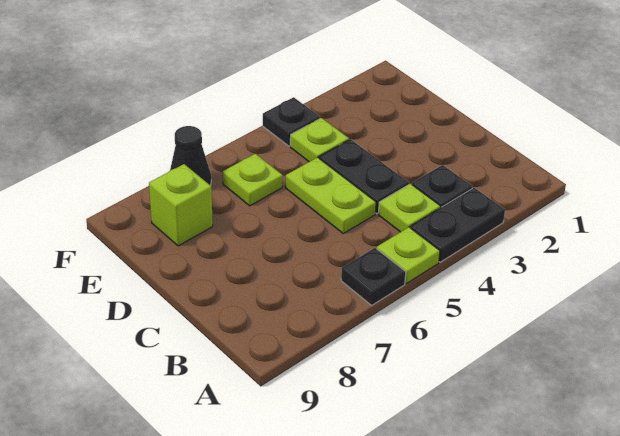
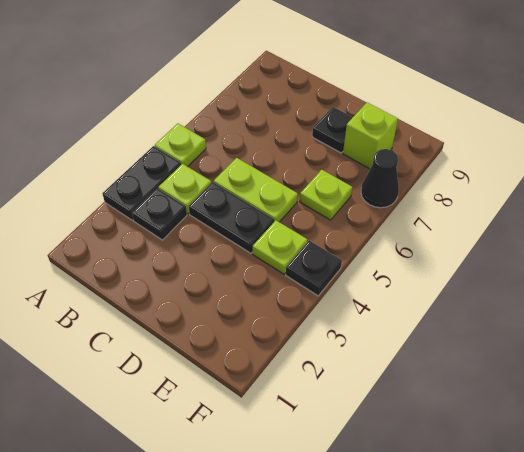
black 1x1 plate [341,248,406,305] -> black 1x1 plate moved to [312,107,353,153]

